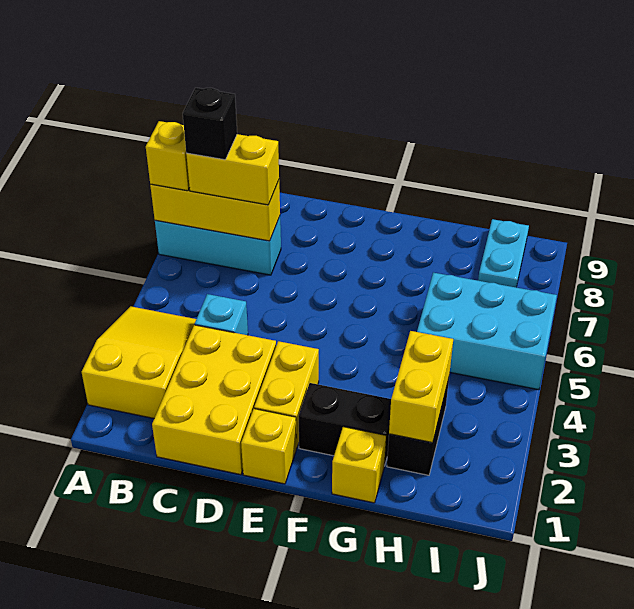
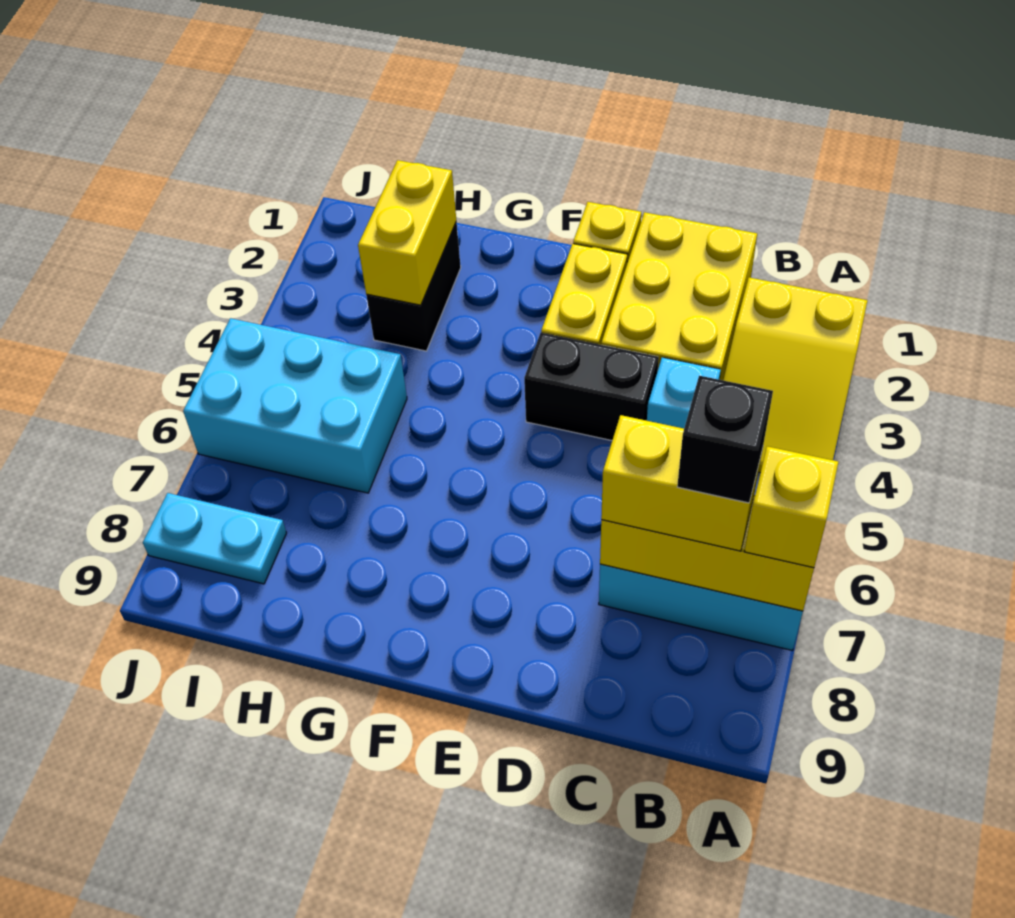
black 1x2 brick [299,383,391,466] -> black 1x2 brick moved to [524,333,659,441]
yellow 1x1 brick [332,427,386,503] -> none
cyan 1x2 plate [478,219,529,287] -> cyan 1x2 plate turned to [143,493,286,584]

